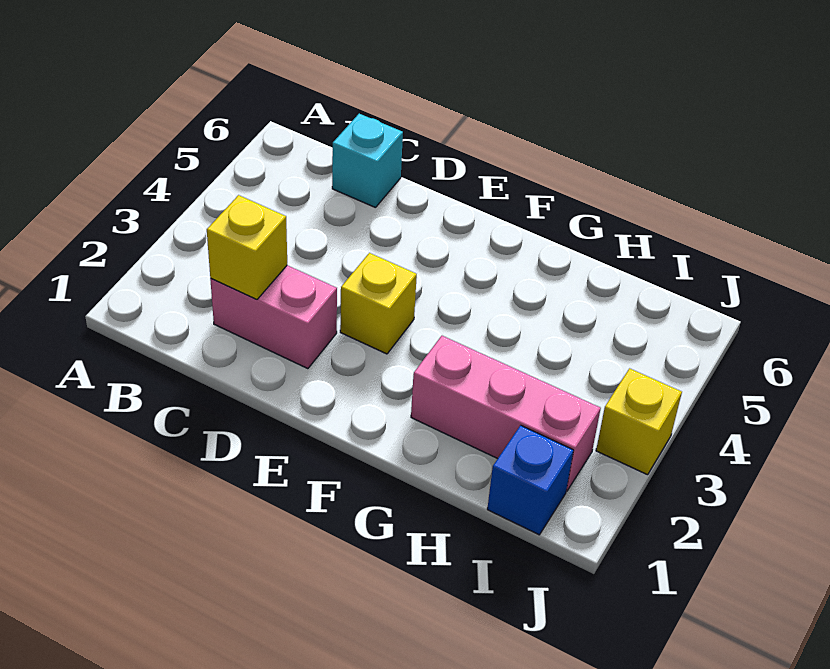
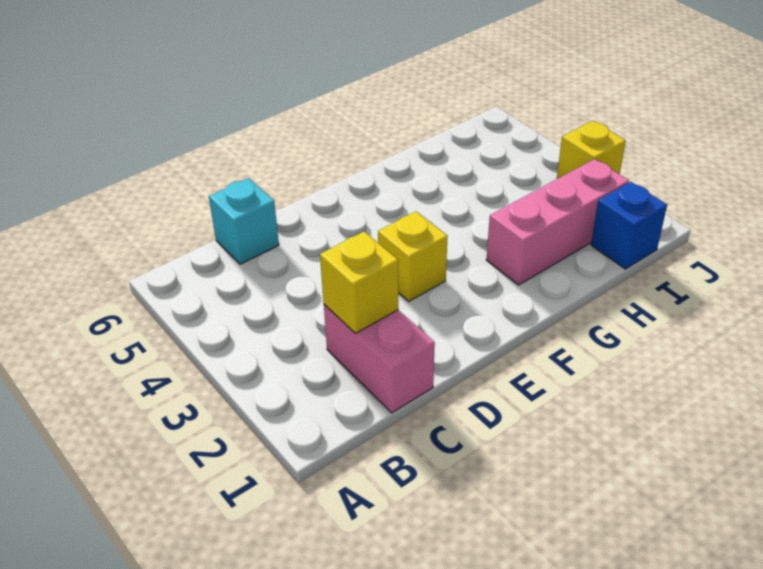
pink 1x2 brick [210,265,337,369] -> pink 1x2 brick turned to [324,305,435,413]

